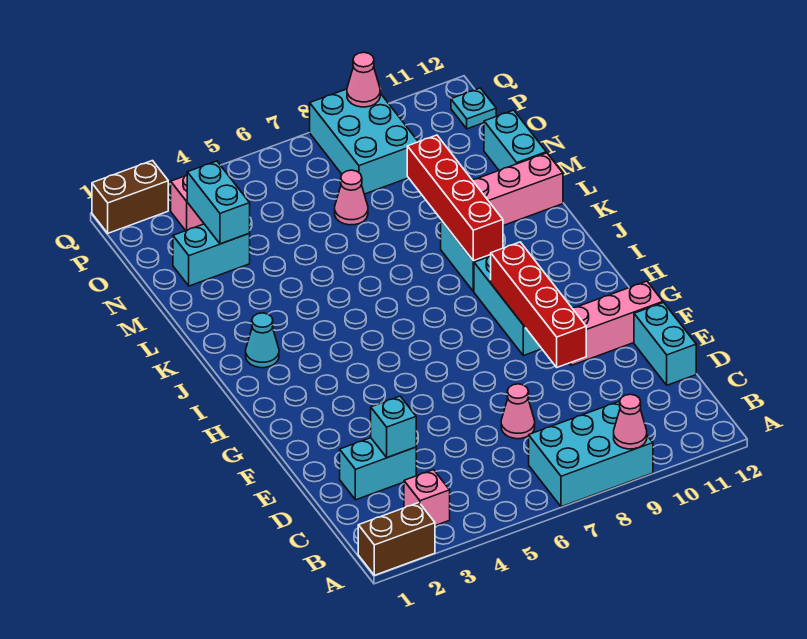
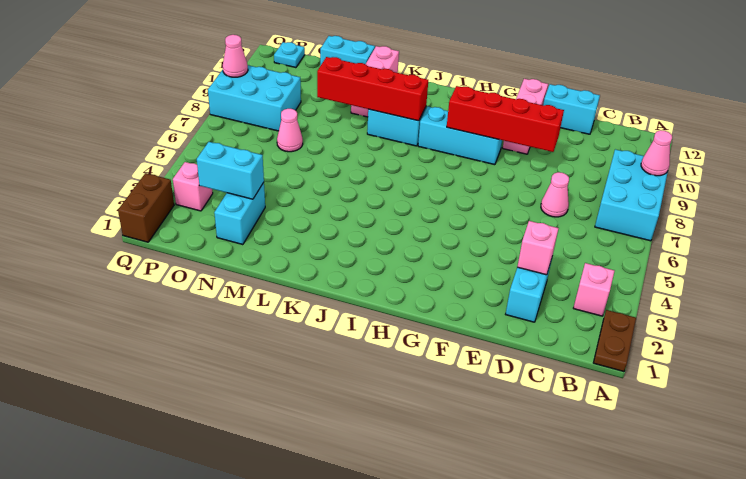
brown 1x2 brick [358,503,435,575] -> brown 1x2 plate [593,310,636,372]
cyan 1x1 brick [371,396,416,458] -> pink 1x1 brick [517,221,559,275]
cyan 1x1 cone [246,313,279,368] -> none

